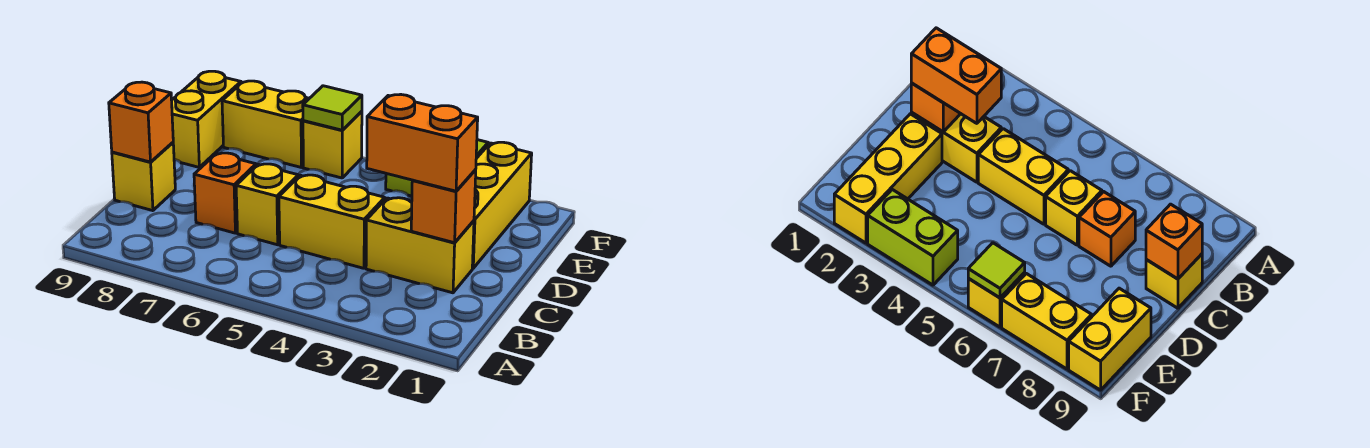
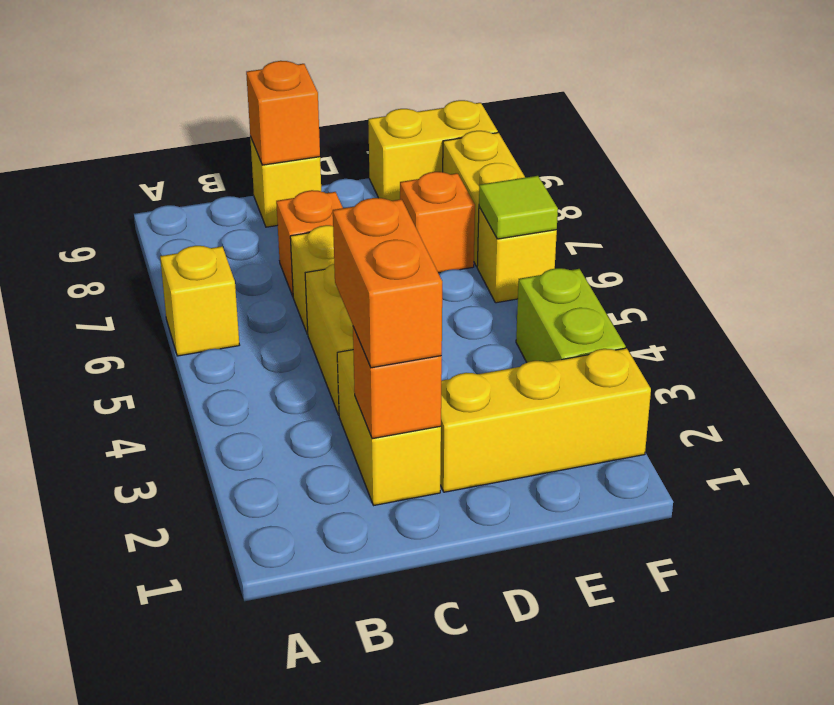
none -> yellow 1x1 brick [160,246,239,356]
none -> orange 1x1 brick [400,172,475,273]

